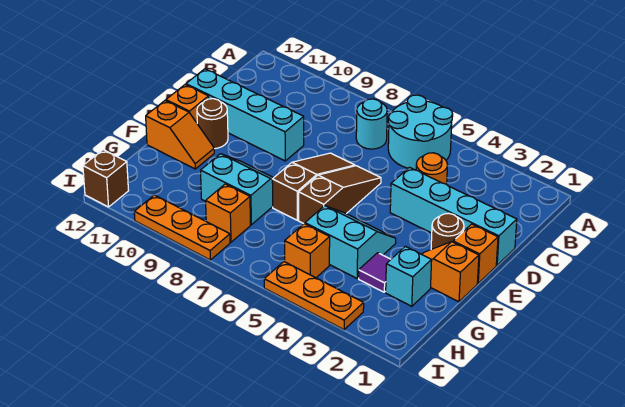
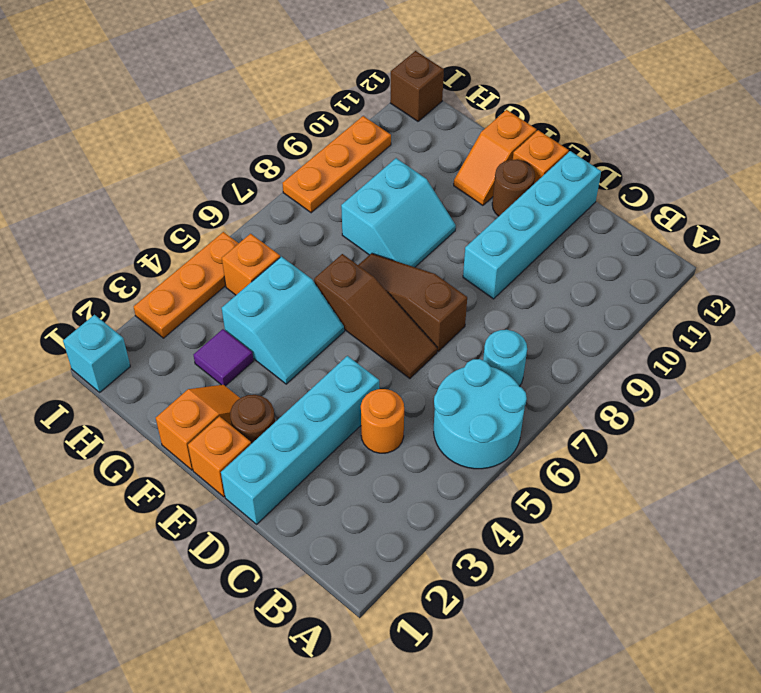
brown 1x3 slope [272,153,355,220] -> brown 1x3 slope turned to [358,253,467,351]
cyan 1x1 brick [386,246,432,306] -> cyan 1x1 brick moved to [63,315,130,392]
orange 1x1 brick [206,184,251,242] -> none

